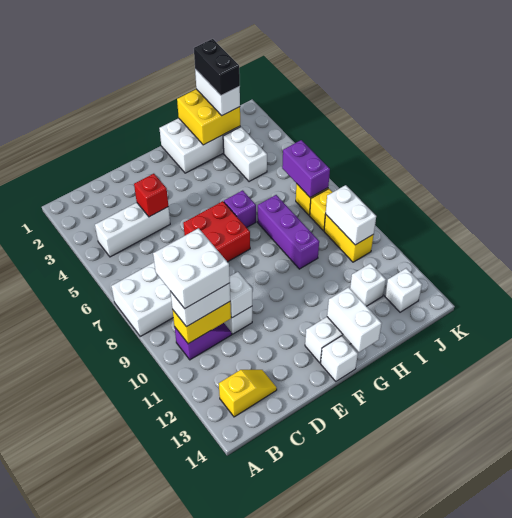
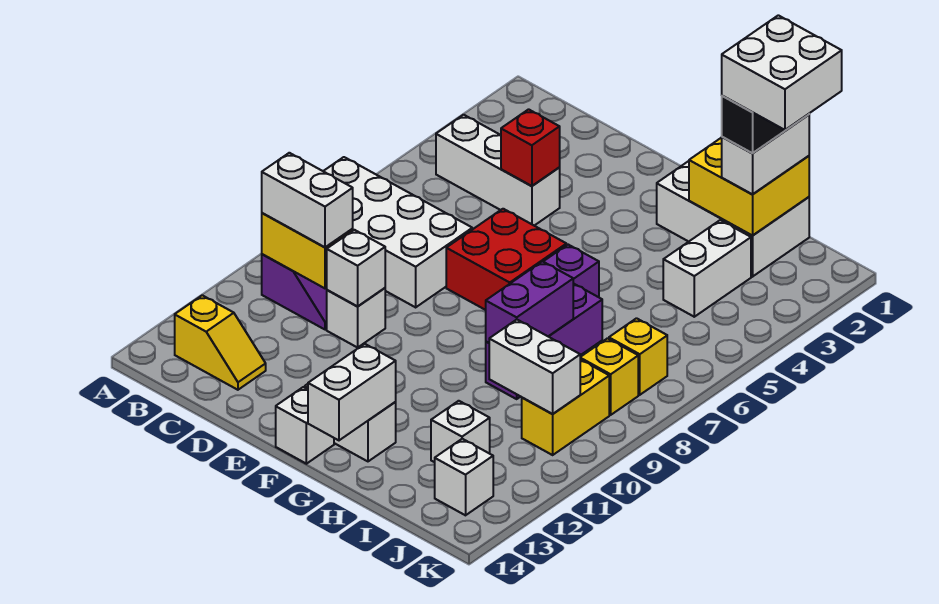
white 2x2 brick [153,228,230,309] -> white 2x2 brick moved to [722,15,842,130]
purple 1x2 brick [282,140,330,198] -> purple 1x2 brick moved to [486,261,573,343]
white 1x2 brick [326,185,376,245] -> white 1x2 brick turned to [489,320,580,414]

